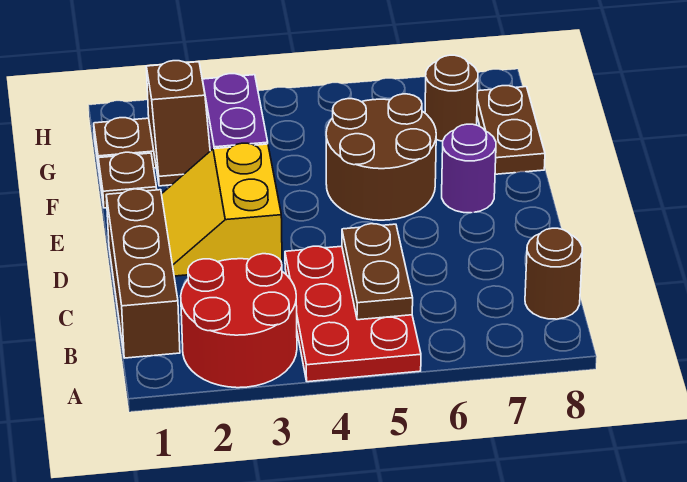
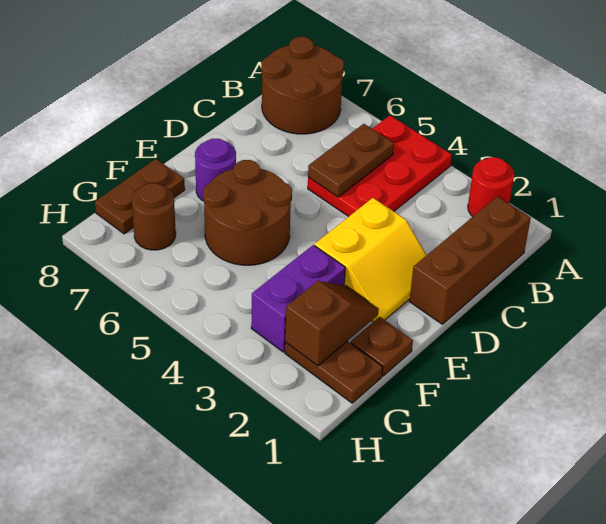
red 2x2 round brick [181,254,297,388] -> red 1x1 round brick [468,157,514,217]
brown 1x1 round brick [525,228,582,319] -> brown 2x2 round brick [261,37,344,134]

